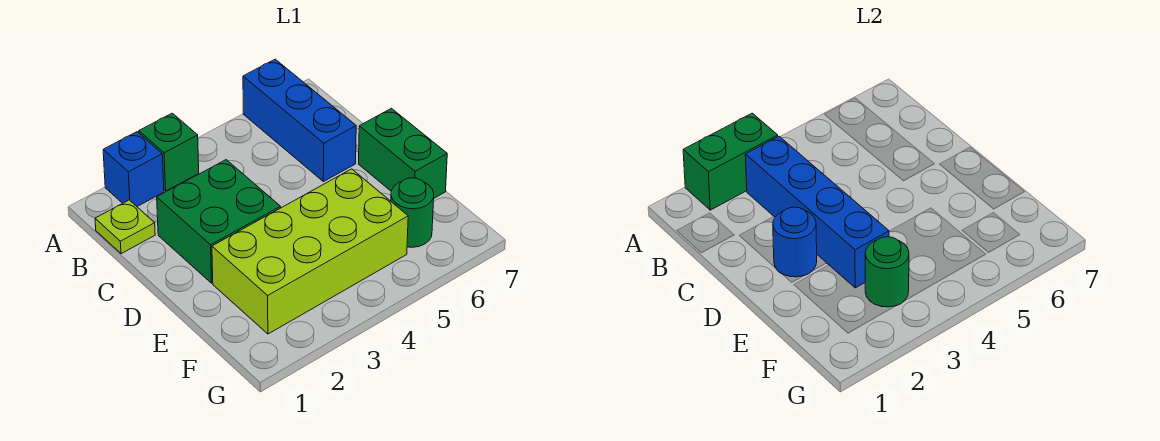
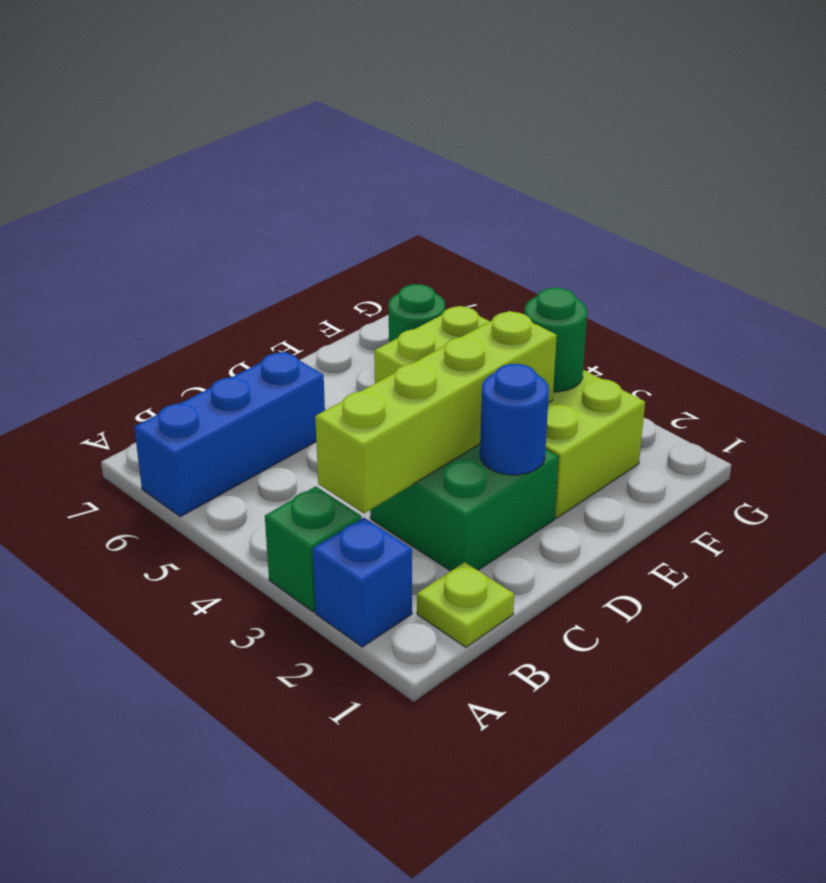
green 1x2 brick [683,113,778,210] -> none
blue 1x4 brick [745,136,889,288] -> lime 1x4 brick [315,311,557,513]
green 1x2 brick [359,108,447,198] -> none

